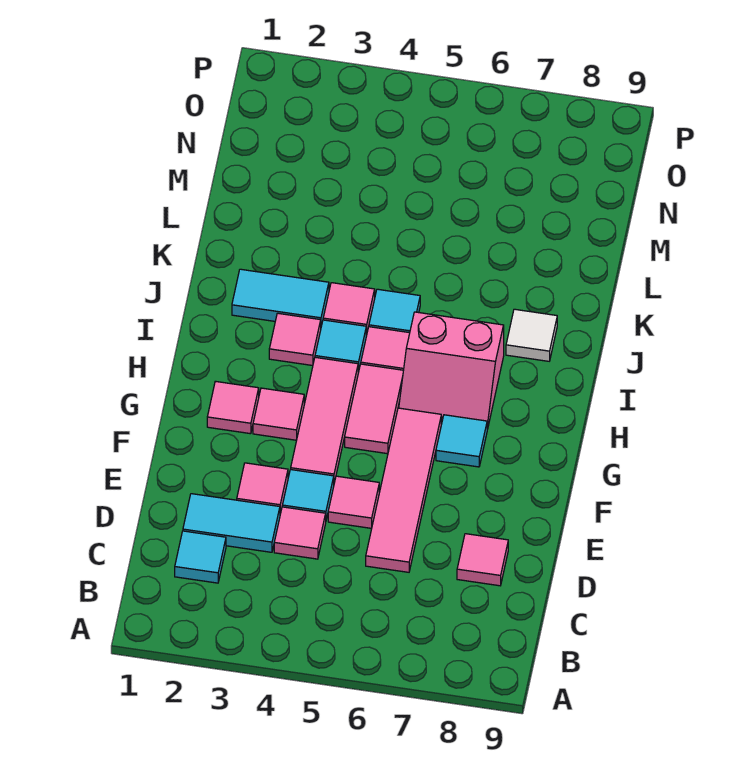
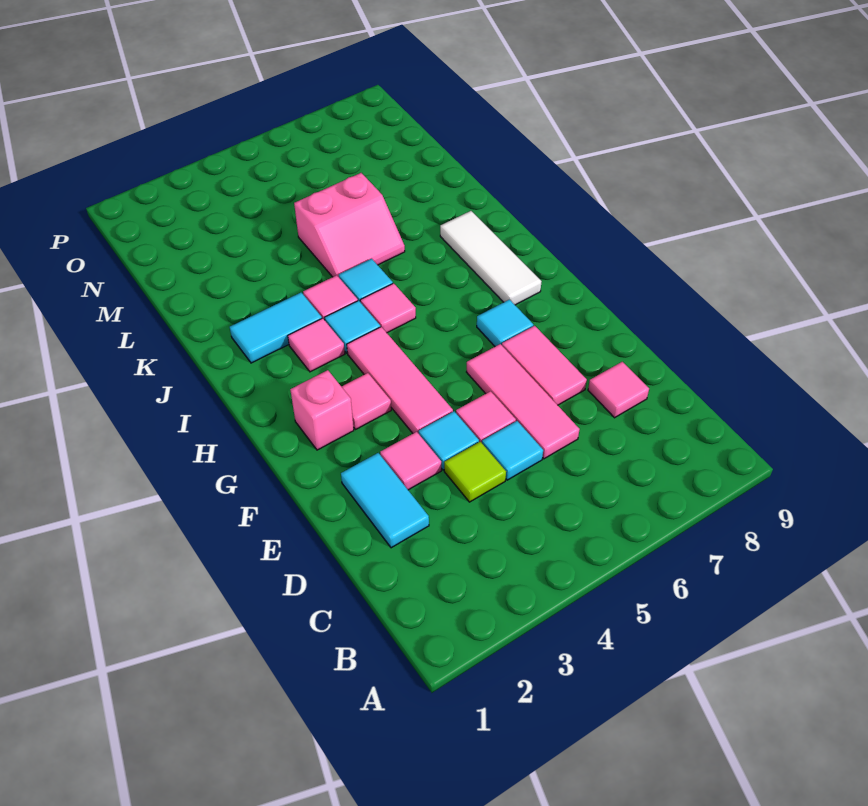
cyan 1x1 tile [175,531,226,583] -> cyan 1x1 tile moved to [482,421,543,480]
cyan 1x2 tile [183,494,280,552] -> cyan 1x2 tile turned to [341,453,429,548]
pink 1x1 tile [274,507,326,559] -> lime 1x1 tile [444,442,506,502]
pink 1x4 tile [366,408,441,572] -> pink 1x3 tile [467,344,580,459]
pink 1x1 tile [207,381,259,434] -> pink 1x1 brick [290,370,354,450]
pink 1x2 tile [345,364,403,454] -> pink 1x2 tile moved to [502,326,587,405]
pink 2x2 slope [399,312,504,429] -> pink 2x2 slope moved to [294,173,405,277]
white 1x1 tile [506,309,557,361] -> white 1x3 tile [440,211,542,305]

